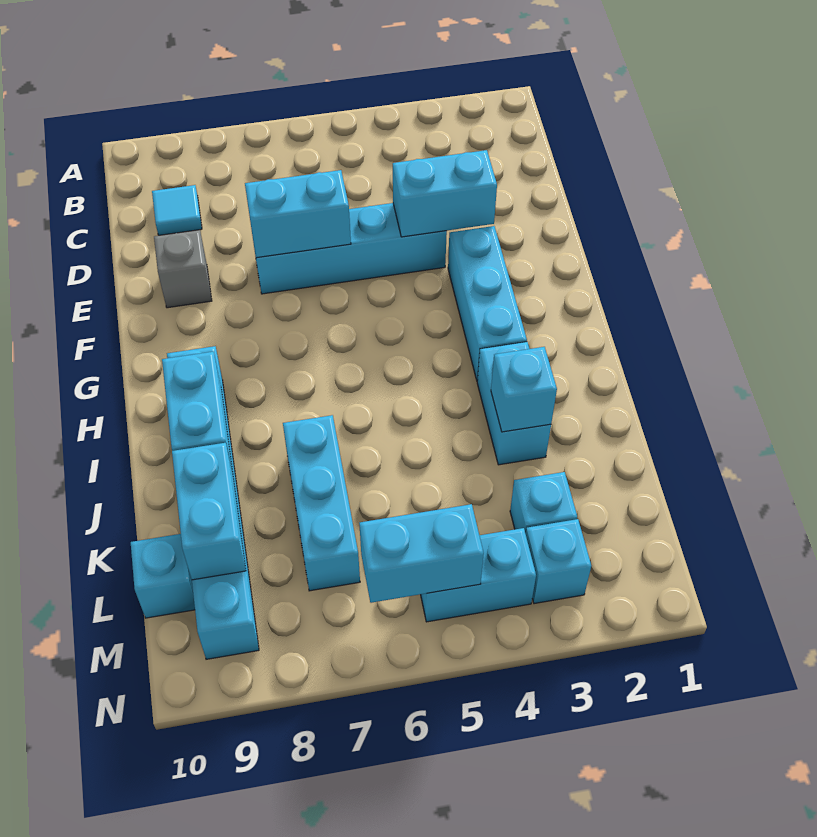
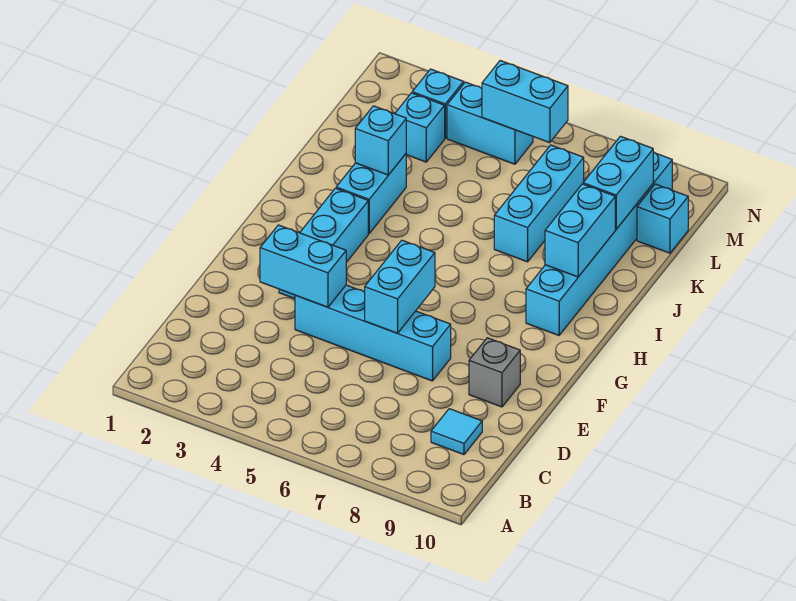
cyan 1x2 brick [245,170,351,258] -> cyan 1x2 brick turned to [365,240,435,333]

